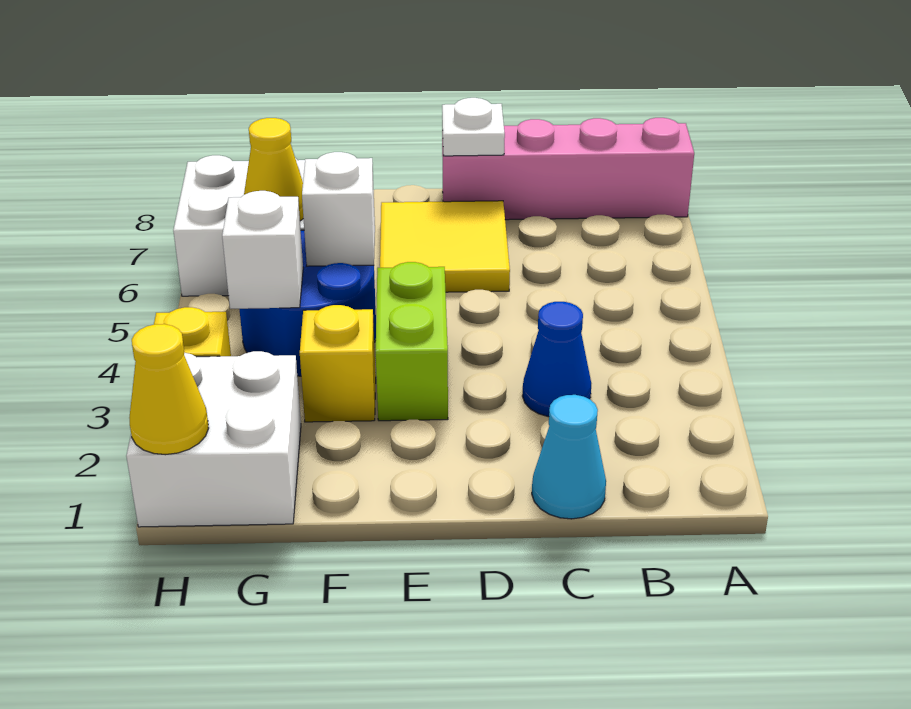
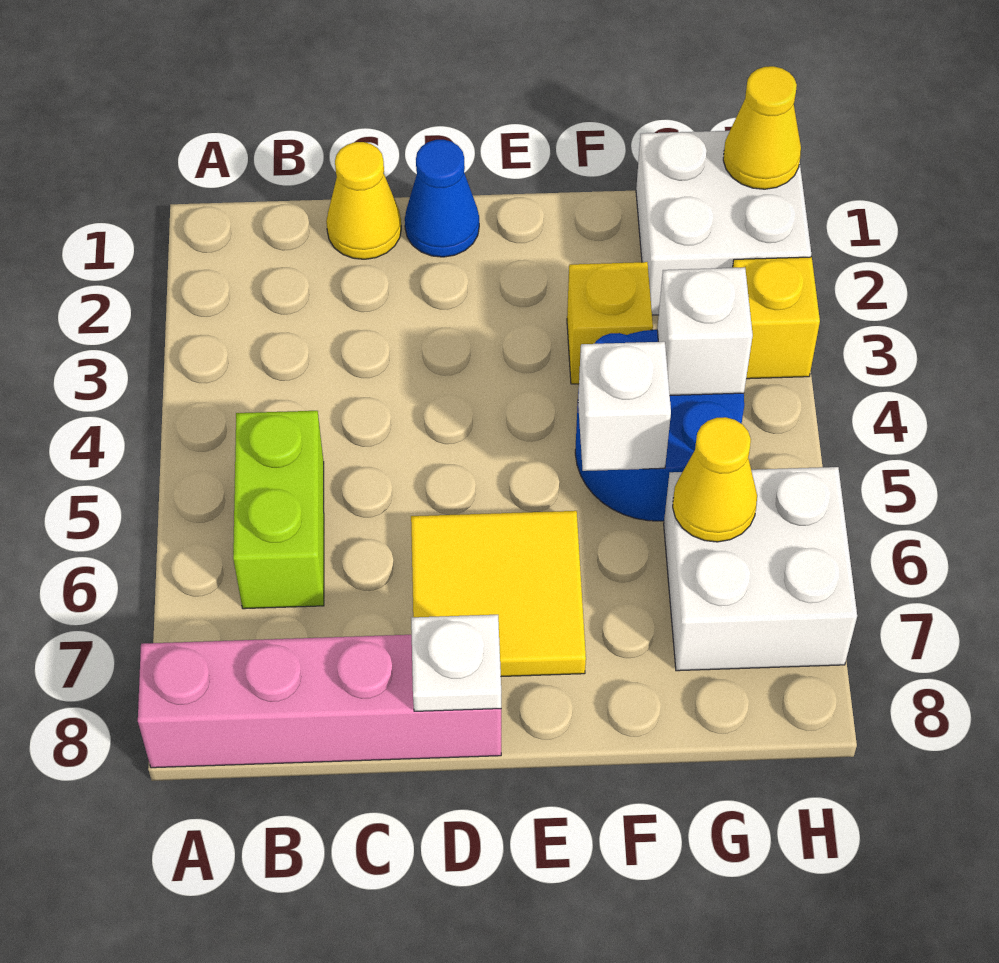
cyan 1x1 cone [532,395,606,519] -> yellow 1x1 cone [326,142,401,259]
blue 1x1 cone [523,302,591,417] -> blue 1x1 cone moved to [405,140,479,257]
lime 1x2 brick [376,262,448,421] -> lime 1x2 brick moved to [233,411,324,609]

